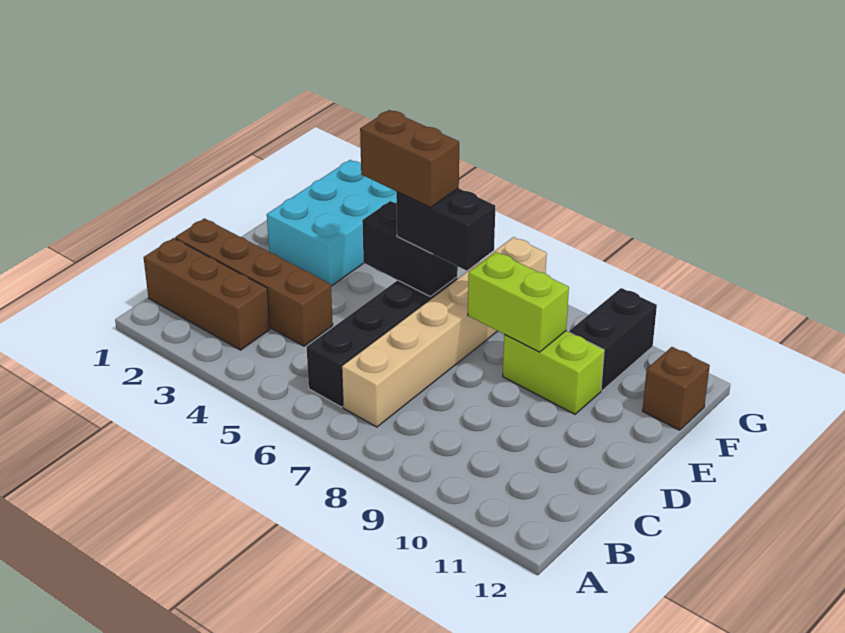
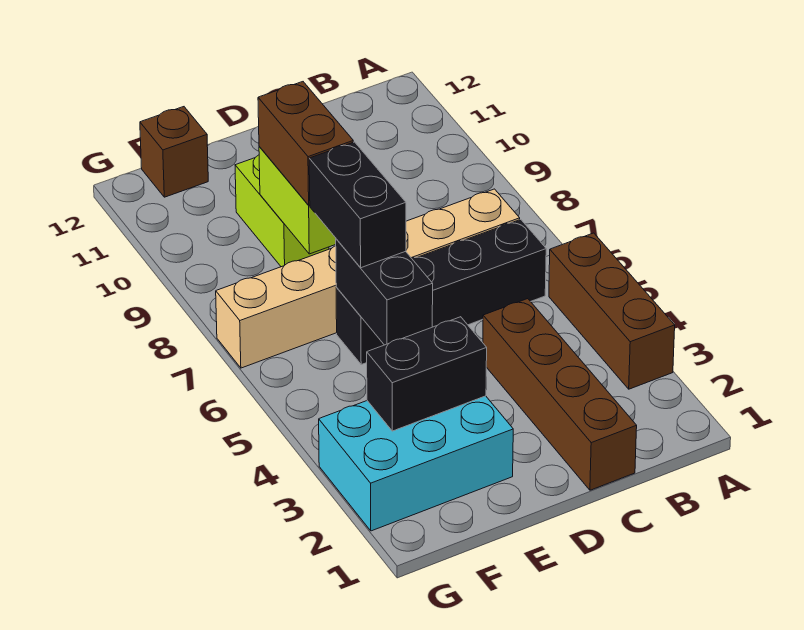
brown 1x3 brick [143,238,270,350] -> brown 1x3 brick moved to [549,233,675,389]
brown 1x2 brick [360,110,459,208] -> brown 1x2 brick moved to [258,82,353,205]
black 1x2 brick [569,288,657,390] -> black 1x2 brick moved to [367,317,487,431]

